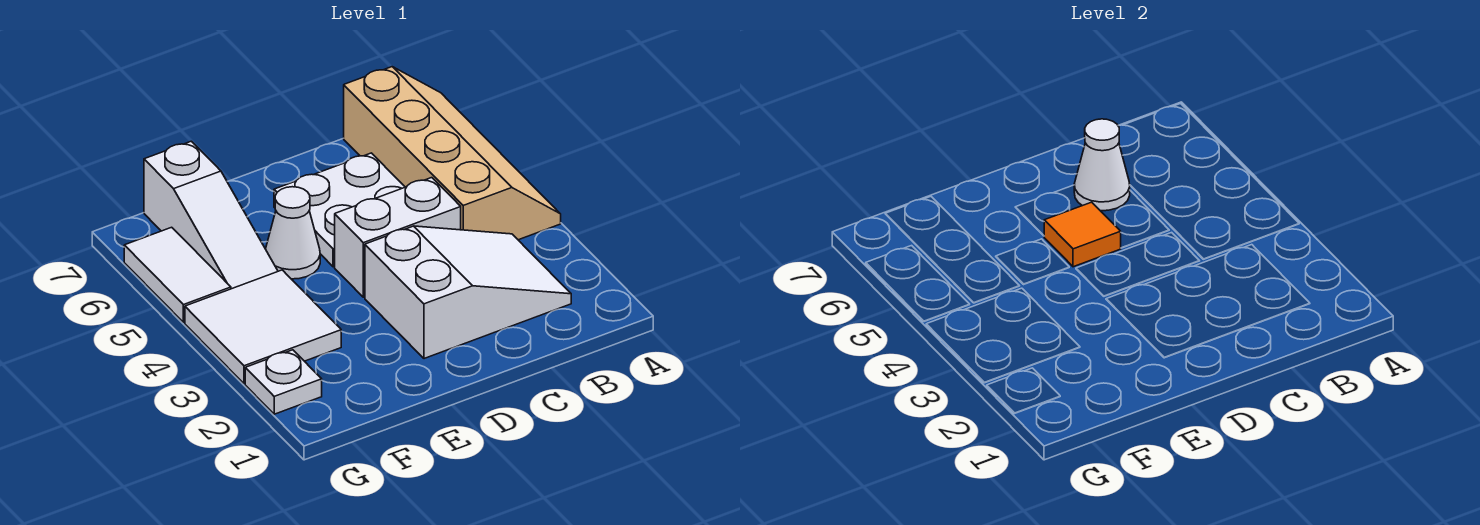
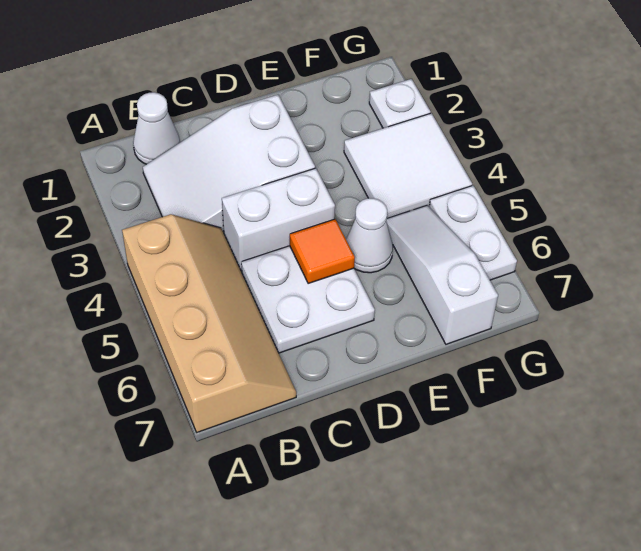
tan 2x4 slope [344,67,561,240] -> tan 2x4 slope turned to [122,214,296,432]
white 1x1 cone [1074,119,1130,211] -> white 1x1 cone moved to [133,92,180,164]
white 1x2 tile [124,227,231,322] -> white 1x2 plate [429,186,517,280]

